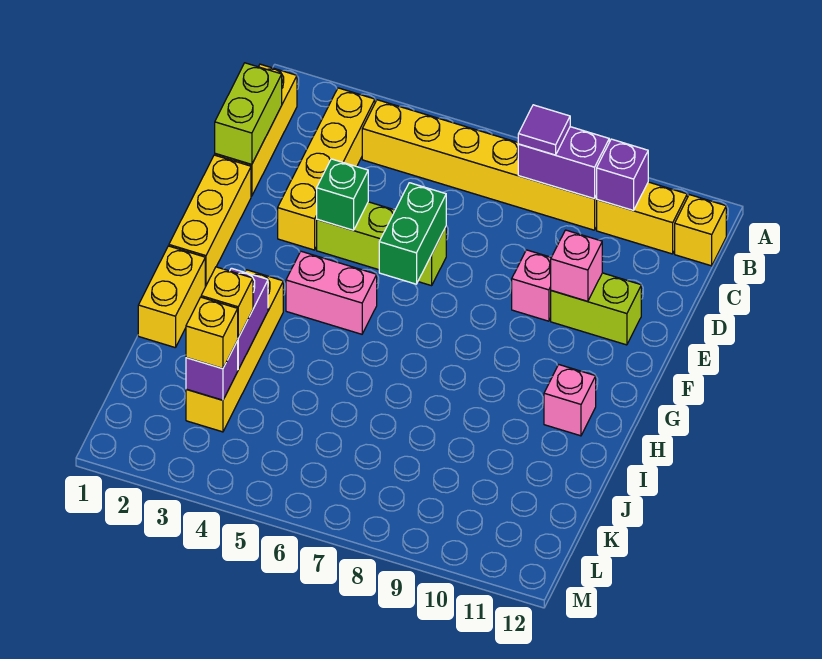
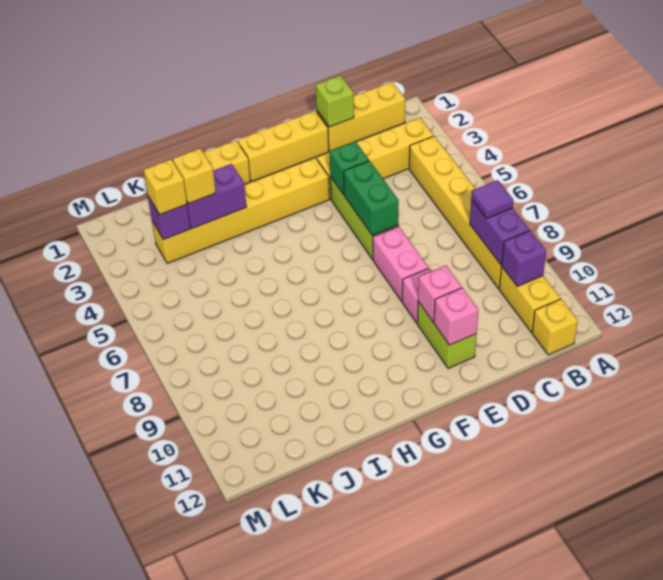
lime 1x2 brick [215,63,282,165] -> lime 1x1 brick [316,75,354,127]
green 1x2 brick [379,183,446,284] -> green 1x2 brick turned to [344,161,399,235]
pink 1x2 brick [286,251,377,334] -> pink 1x2 brick moved to [373,226,428,301]
yellow 1x4 brick [186,270,283,432] -> yellow 1x6 brick [152,158,329,263]
pink 1x1 brick [544,365,596,436] -> pink 1x1 brick moved to [434,288,478,345]

